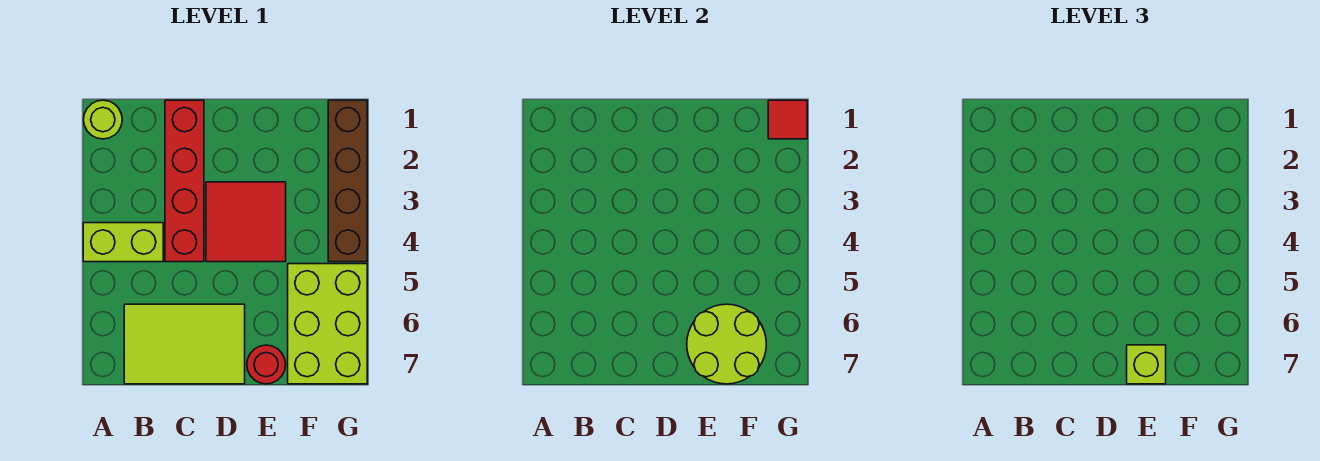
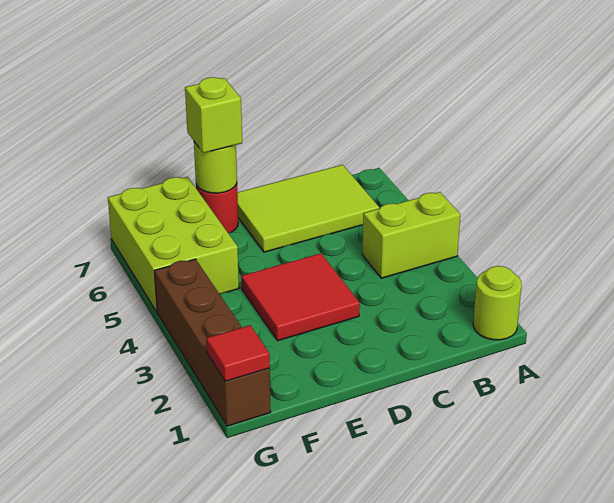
red 1x4 brick [165,100,204,262] -> none
lime 2x2 round brick [687,304,766,384] -> lime 1x1 round brick [194,142,237,193]

